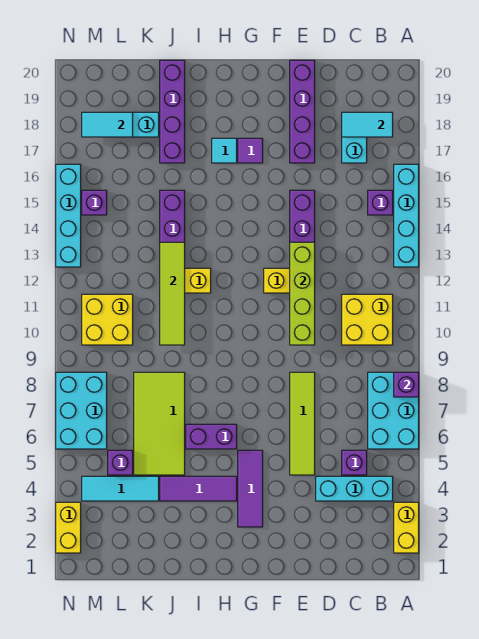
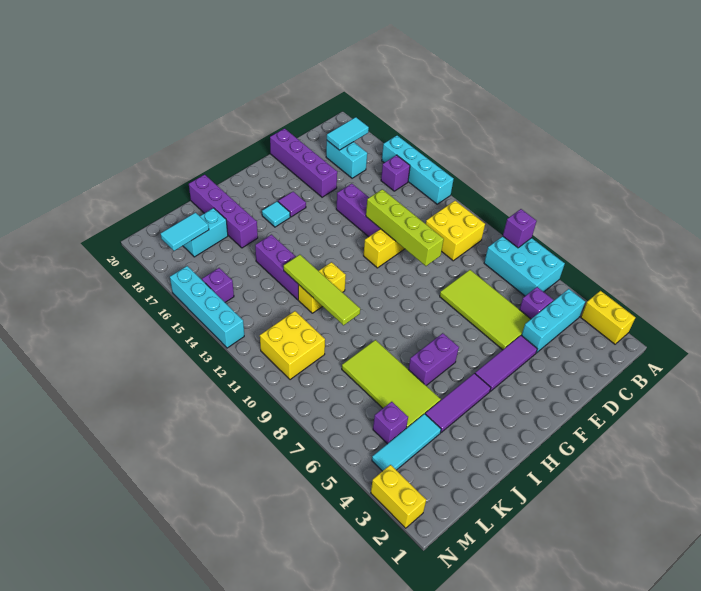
lime 1x4 tile [290,372,315,475] -> lime 2x4 tile [440,270,531,350]
purple 1x3 tile [238,450,263,527] -> purple 1x3 tile turned to [475,335,537,391]
cyan 2x3 brick [56,372,107,449] -> none

